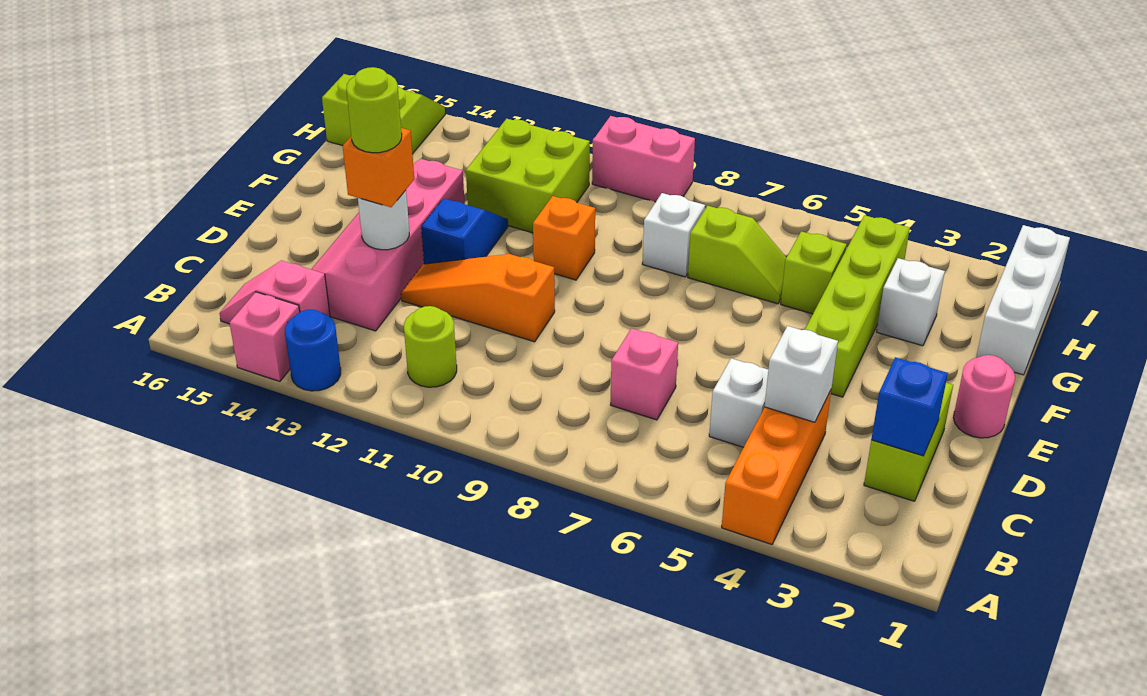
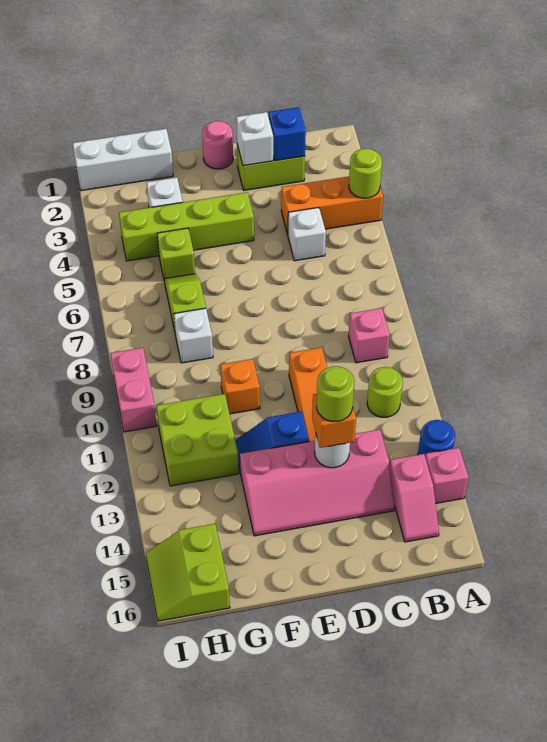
none -> lime 1x1 round brick [349,149,382,198]
white 1x1 brick [765,326,838,422] -> white 1x1 brick moved to [236,112,273,166]
pink 1x1 brick [611,328,678,420] -> pink 1x1 brick moved to [349,308,390,363]

